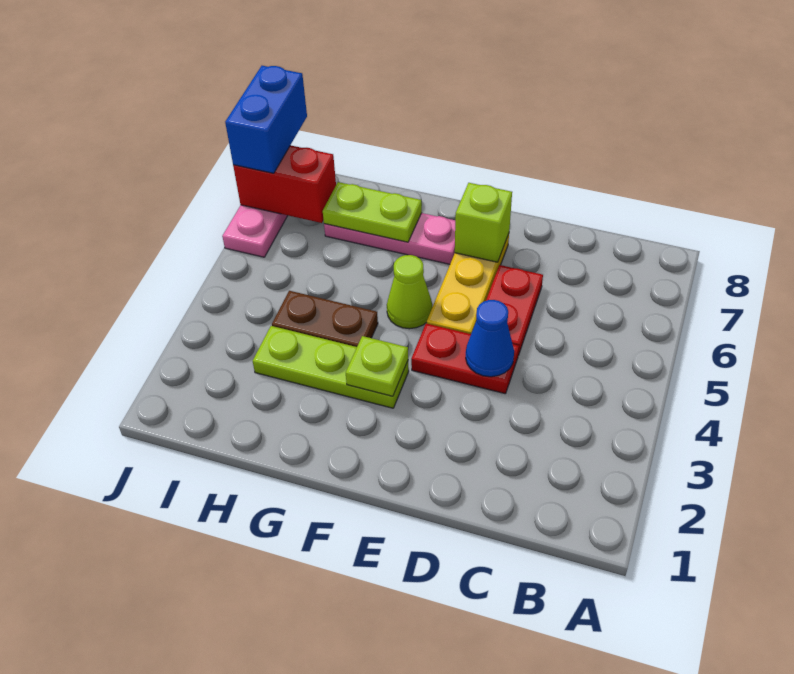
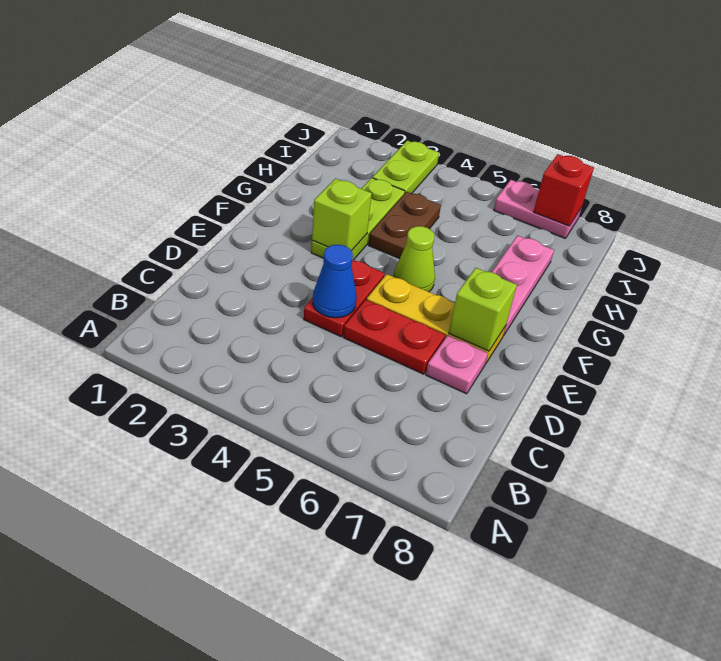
none -> pink 1x1 plate [426,335,488,394]
lime 1x1 plate [346,336,408,396] -> lime 1x1 brick [312,179,372,251]
lime 1x2 plate [323,182,422,242] -> lime 1x2 plate moved to [373,141,439,193]
red 1x2 brick [233,145,336,223] -> red 1x1 brick [534,154,594,226]
blue 1x2 brick [225,66,307,173] -> none

